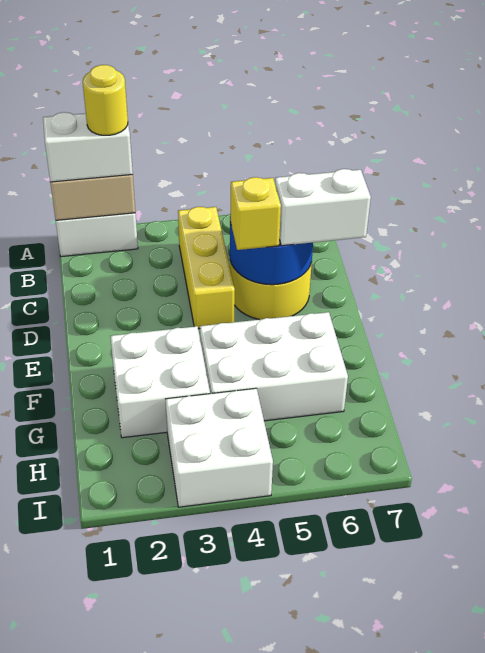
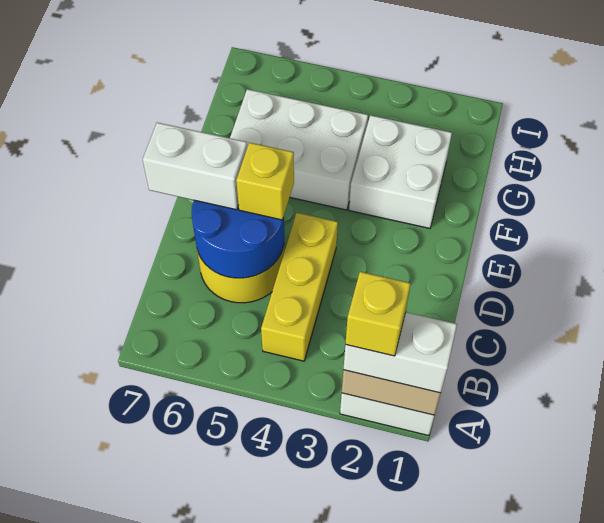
yellow 1x1 round brick [83,65,128,135] -> yellow 1x1 brick [345,272,411,356]
white 2x2 brick [166,388,273,507] -> none

